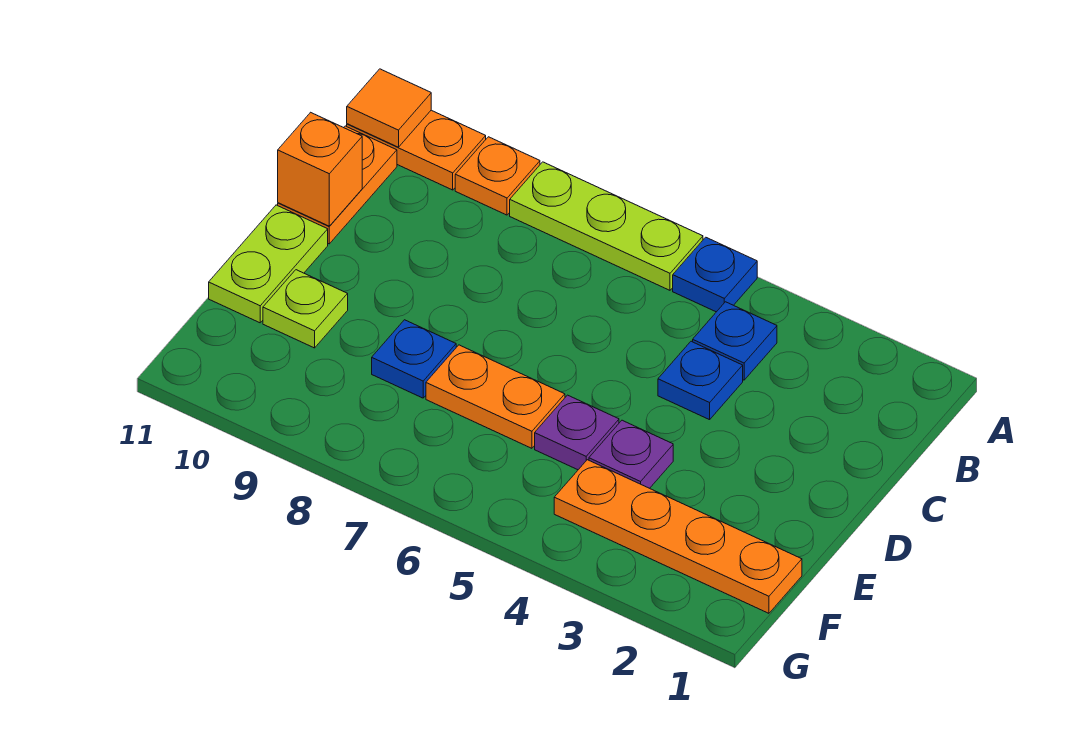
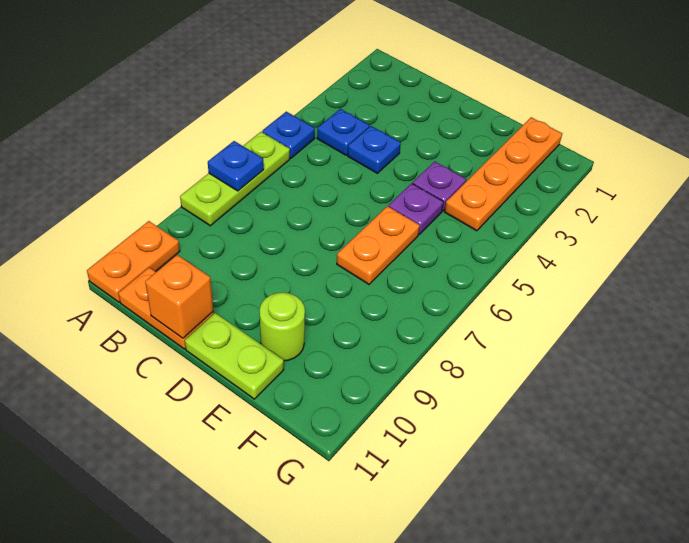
orange 1x1 plate [455,137,540,215] -> none
orange 1x1 tile [347,69,431,147] -> none
blue 1x1 plate [372,320,456,398] -> blue 1x1 plate moved to [208,141,264,191]
lime 1x1 plate [263,270,348,348] -> lime 1x1 round brick [260,292,305,361]

